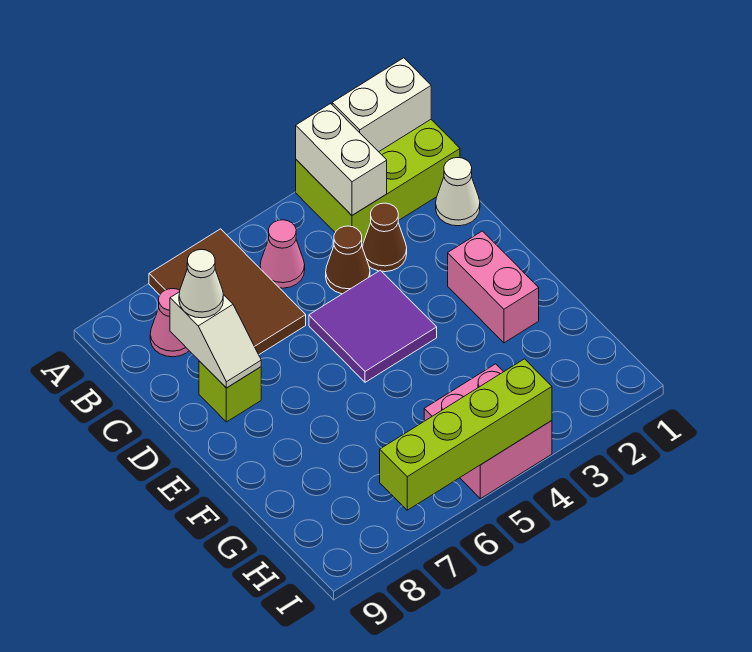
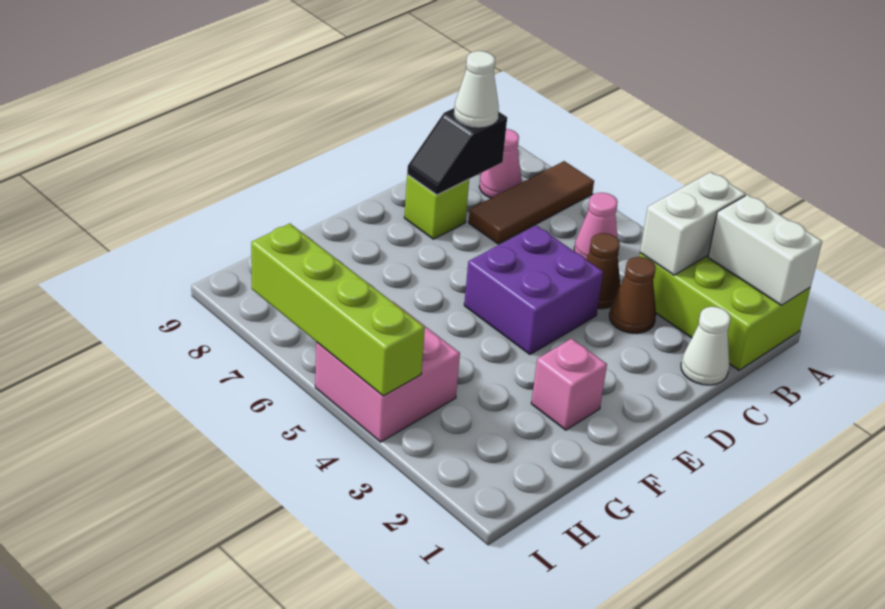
brown 2x3 tile [149,229,306,355] -> brown 1x3 tile [469,161,594,244]
white 1x2 slope [170,292,261,388] -> black 1x2 slope [407,108,507,195]
purple 2x2 tile [309,270,437,382] -> purple 2x2 brick [464,226,603,354]
pink 1x2 brick [448,231,539,343] -> pink 1x1 brick [531,339,607,430]

